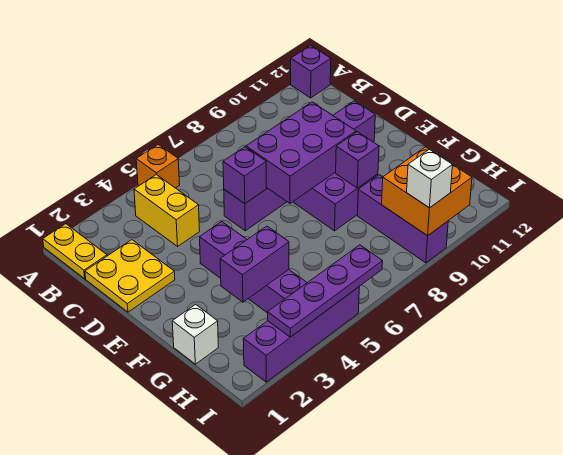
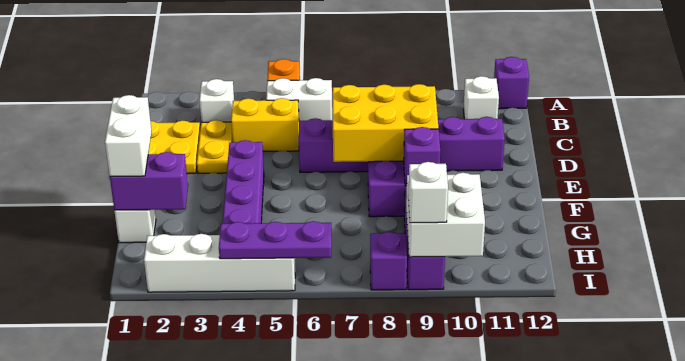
yellow 1x2 plate [43,224,107,279] -> yellow 1x2 plate moved to [197,120,233,173]
none -> white 1x1 brick [200,79,234,122]
yellow 1x2 brick [134,175,200,246] -> yellow 1x2 brick turned to [231,98,299,151]
none -> white 1x2 brick [266,78,332,121]
none -> white 1x1 brick [463,76,499,119]
purple 1x1 brick [223,147,267,204] -> purple 1x1 brick moved to [370,232,407,290]
purple 2x3 brick [246,102,356,203] -> yellow 2x3 brick [333,84,438,162]
none -> white 1x2 brick [105,95,152,176]
purple 1x2 brick [220,226,289,302] -> purple 1x2 brick moved to [110,152,188,210]
orange 2x2 brick [382,147,472,236] -> white 2x2 brick [406,173,485,257]
purple 1x4 brick [243,287,359,382] -> white 1x4 brick [144,234,295,292]
purple 1x4 plate [268,245,383,337] -> purple 1x3 plate [219,221,331,259]

